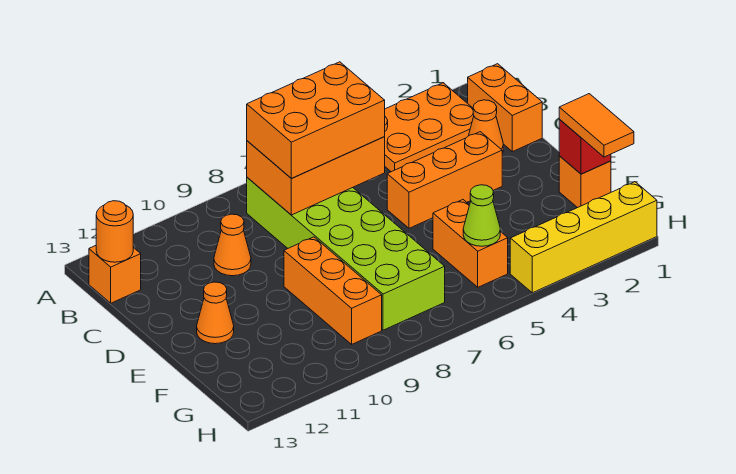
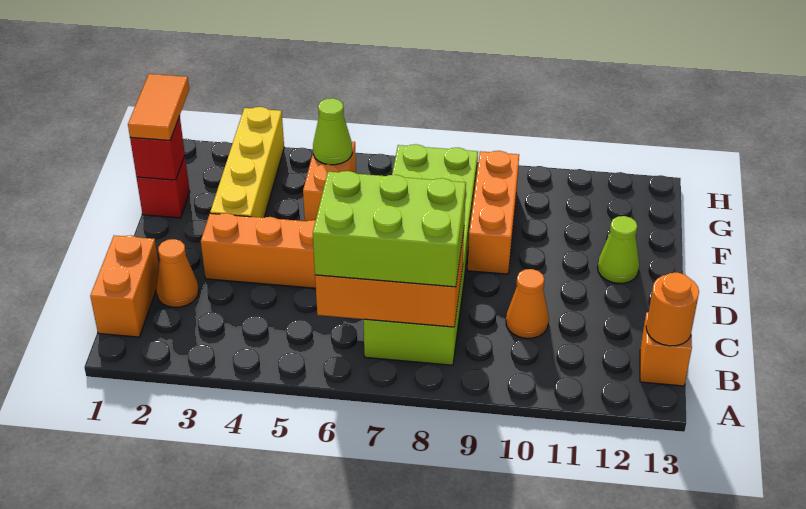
orange 2x3 plate [384,83,474,172] -> none
orange 2x3 brick [247,62,385,179] -> lime 2x3 brick [313,171,466,287]
orange 1x1 cone [197,282,234,344] -> lime 1x1 cone [598,216,639,283]
orange 1x1 brick [559,156,611,208] -> red 1x1 brick [137,156,190,218]
yellow 1x4 brick [510,182,657,293] -> yellow 1x4 brick turned to [210,107,284,218]

